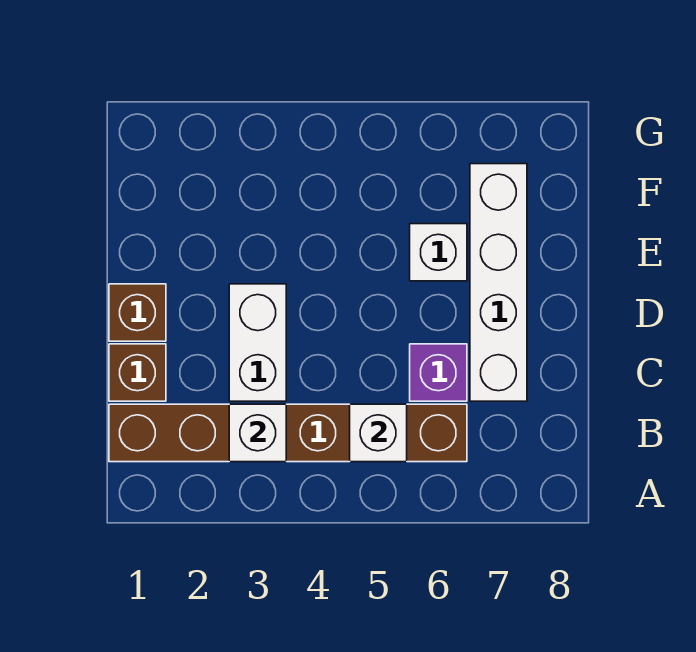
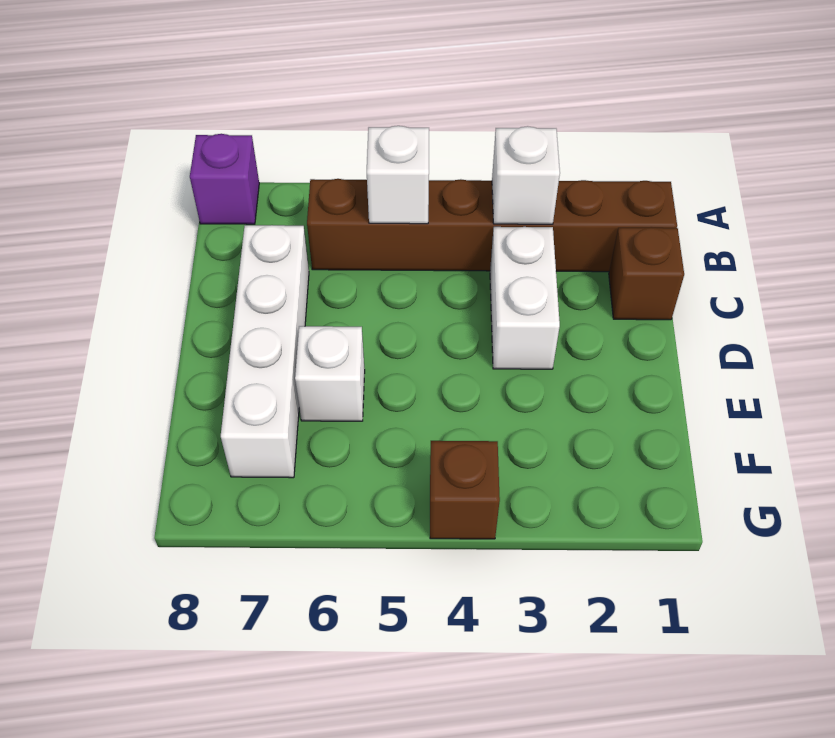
purple 1x1 brick [410,344,467,401] -> purple 1x1 brick moved to [190,134,259,224]
brown 1x1 brick [109,284,166,341] -> brown 1x1 brick moved to [430,441,500,539]

